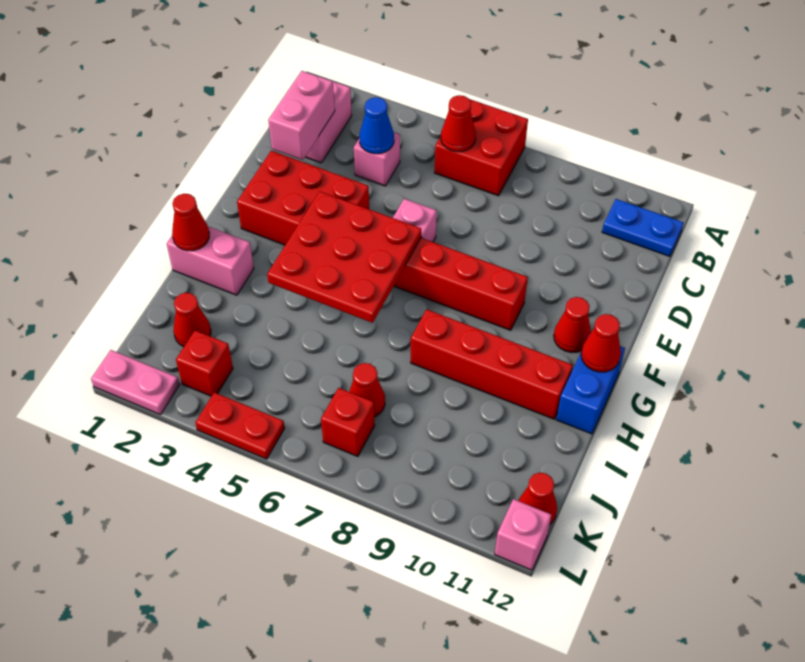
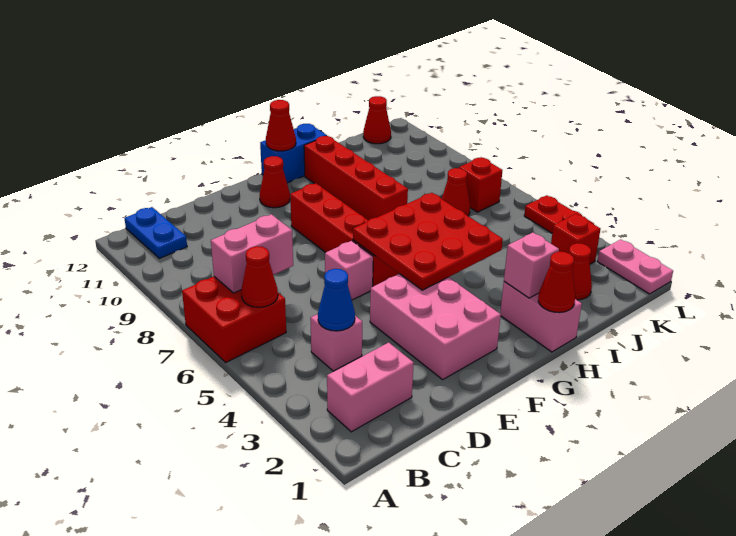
pink 1x2 brick [268,71,335,160] -> pink 1x2 brick moved to [211,214,293,293]
red 2x3 brick [237,151,369,245] -> pink 2x3 brick [370,274,501,380]
pink 1x1 brick [495,499,551,570] -> pink 1x1 brick moved to [504,233,559,298]

